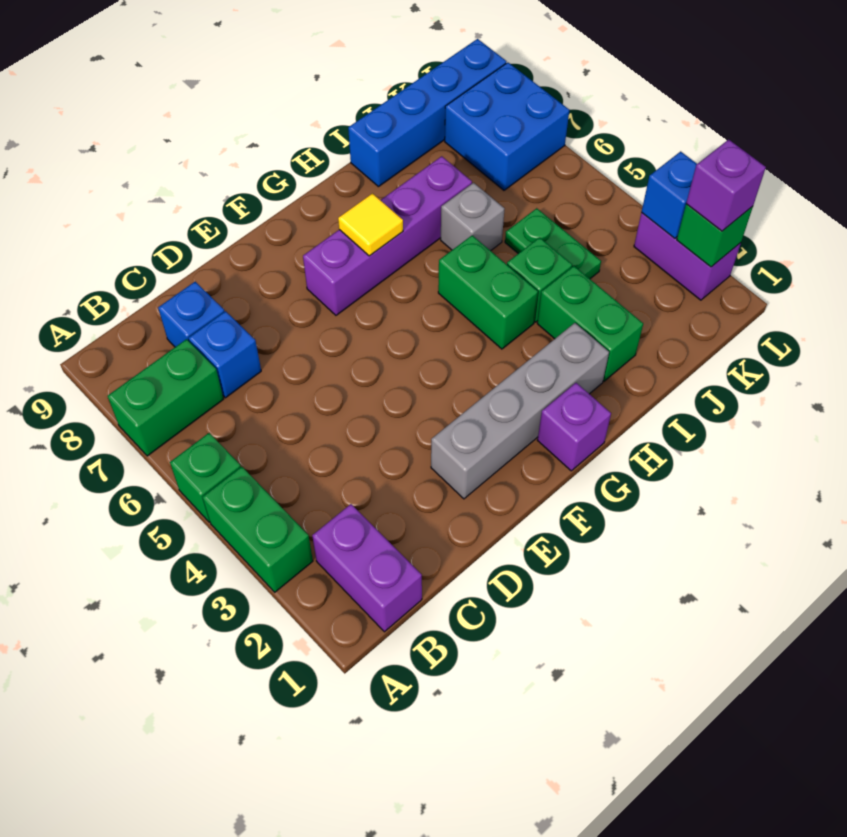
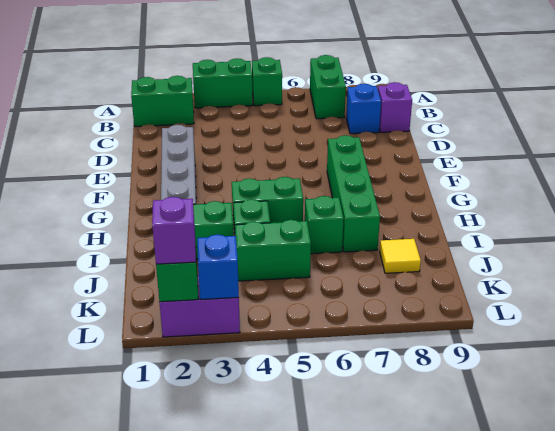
purple 1x2 brick [312,504,422,632] -> green 1x2 brick [131,76,194,127]
blue 1x1 brick [189,311,261,398] -> none
purple 1x4 brick [303,156,472,315] -> green 1x4 brick [327,135,380,252]
purple 1x1 brick [537,383,611,471] -> purple 1x1 brick moved to [378,82,412,132]
yellow 1x1 tile [338,194,403,256] -> yellow 1x1 tile moved to [380,239,421,273]
grey 1x1 brick [441,183,504,251] -> green 1x1 brick [305,196,344,254]
blue 1x4 brick [348,39,507,187] -> none
green 1x2 plate [505,208,601,279] -> green 1x2 brick [235,220,311,281]
blue 2x2 brick [445,63,569,190] -> none

